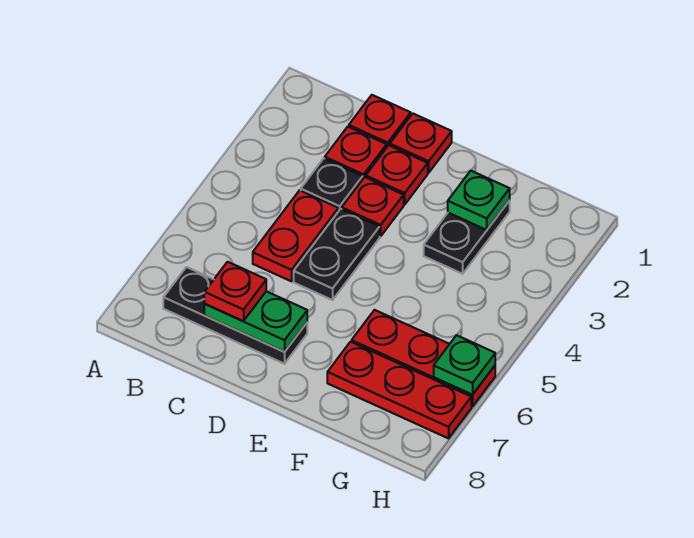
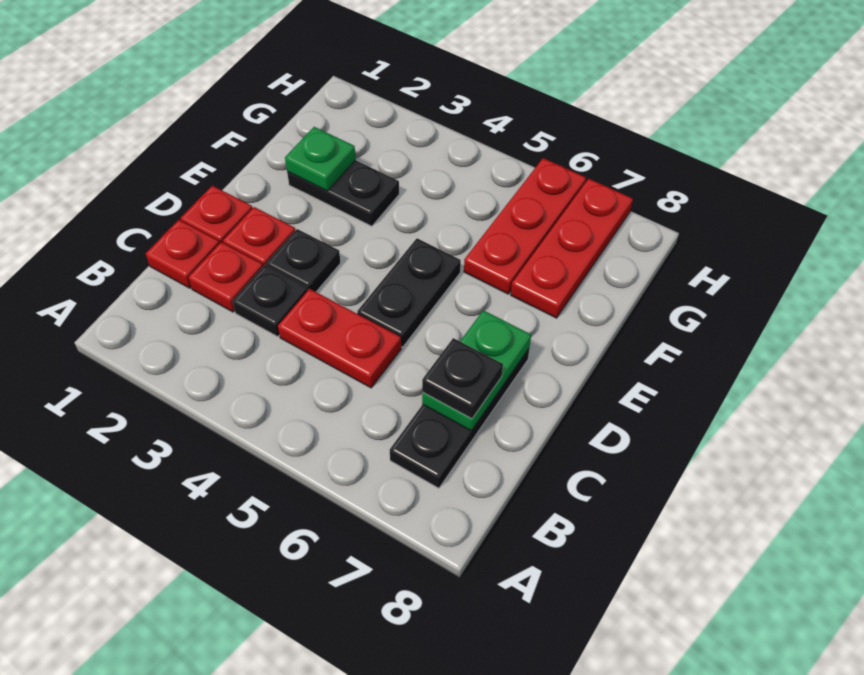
red 1x1 plate [204,262,266,321] -> black 1x1 plate [422,338,503,419]
red 1x1 plate [342,177,404,236] -> black 1x1 plate [266,229,341,292]
black 1x2 plate [294,209,380,300] -> black 1x2 plate turned to [357,238,461,347]
green 1x1 plate [434,335,495,395] -> none

